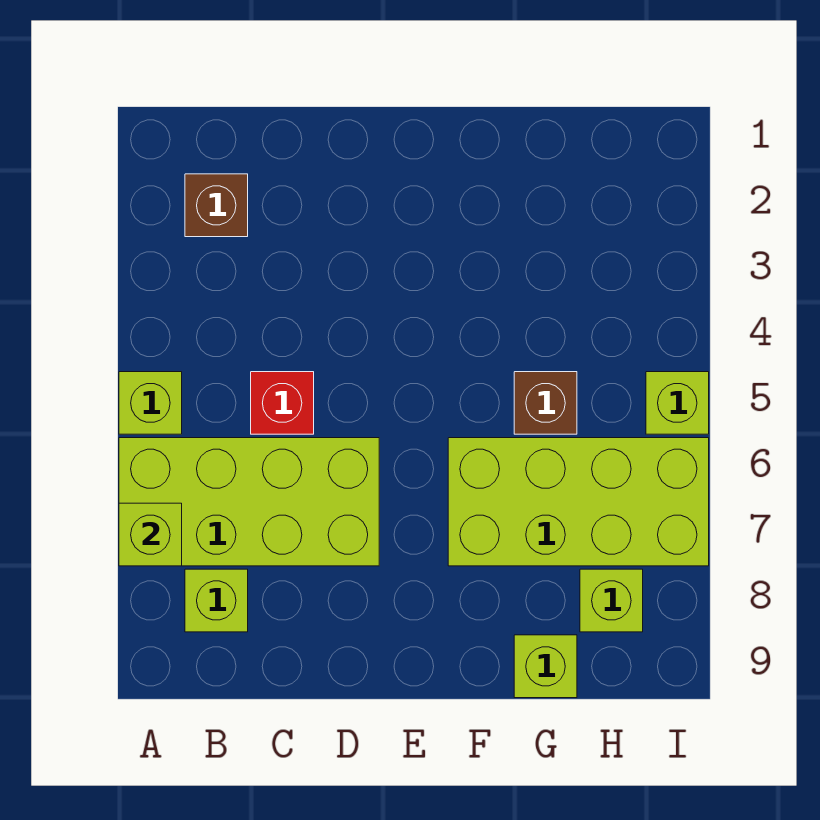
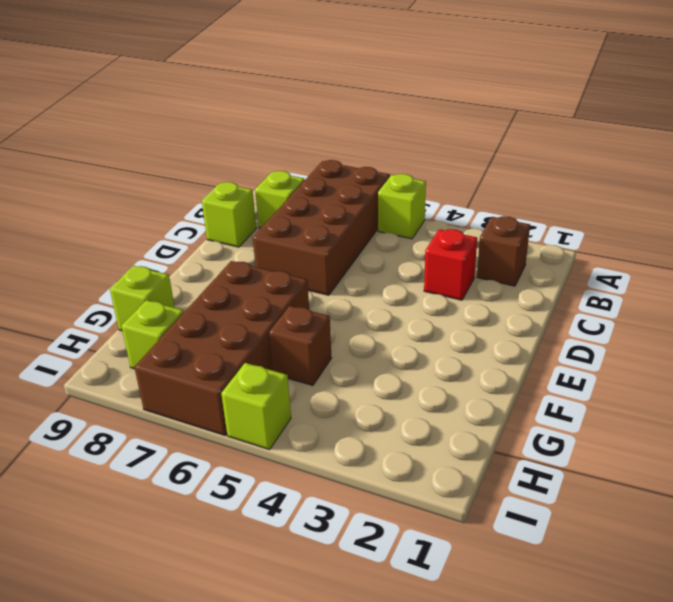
lime 2x4 brick [119,438,379,566] -> brown 2x4 brick [253,160,390,295]
lime 1x1 brick [119,503,182,566] -> lime 1x1 brick moved to [202,182,256,247]
red 1x1 brick [251,372,314,434] -> red 1x1 brick moved to [424,229,477,300]
lime 2x4 brick [448,438,709,566] -> brown 2x4 brick [134,261,309,435]

